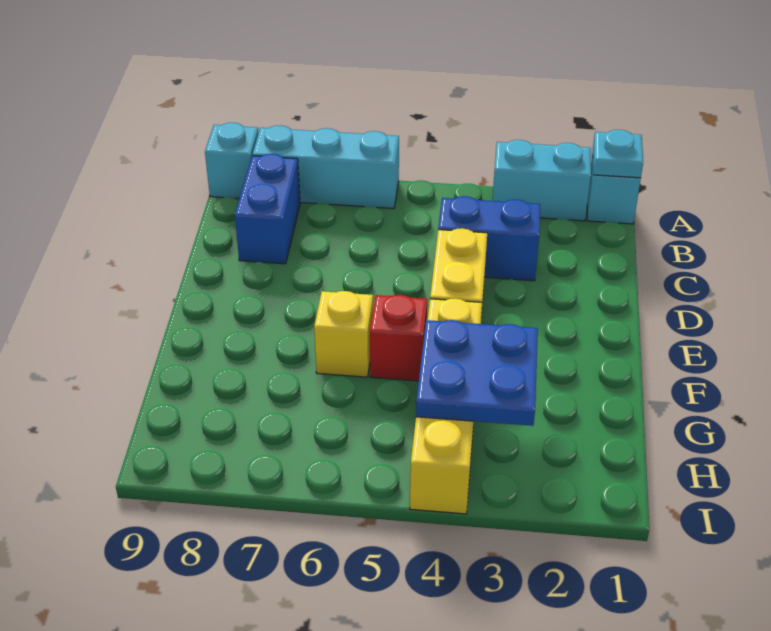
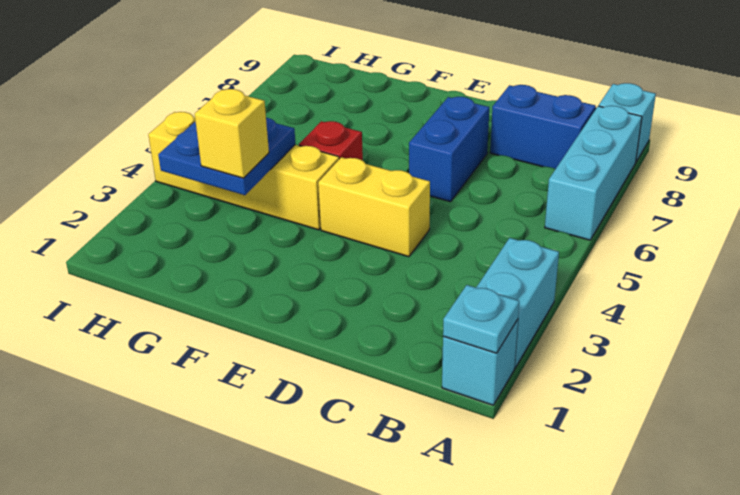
blue 1x2 brick [438,196,540,281] -> blue 1x2 brick moved to [409,97,489,202]
yellow 1x1 brick [314,291,373,377] -> yellow 1x1 brick moved to [195,89,269,178]

